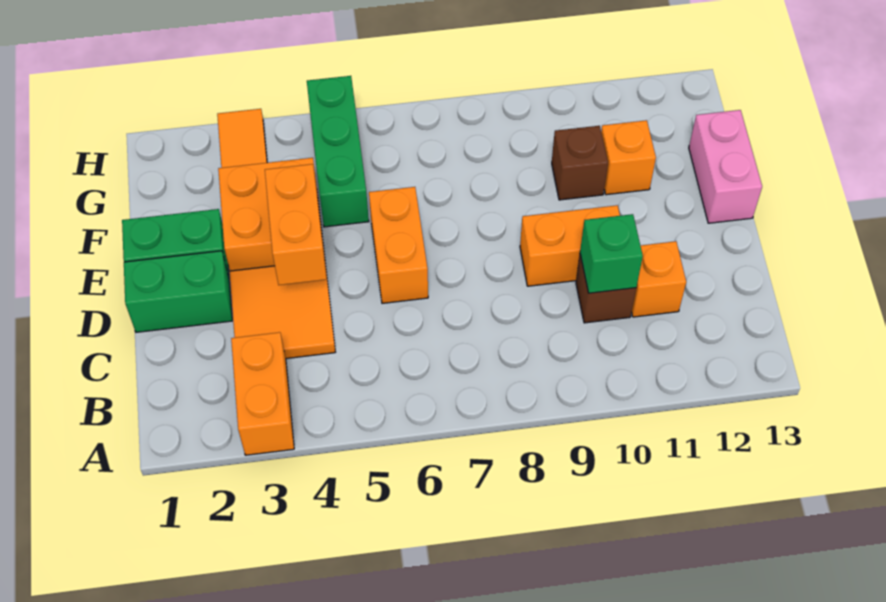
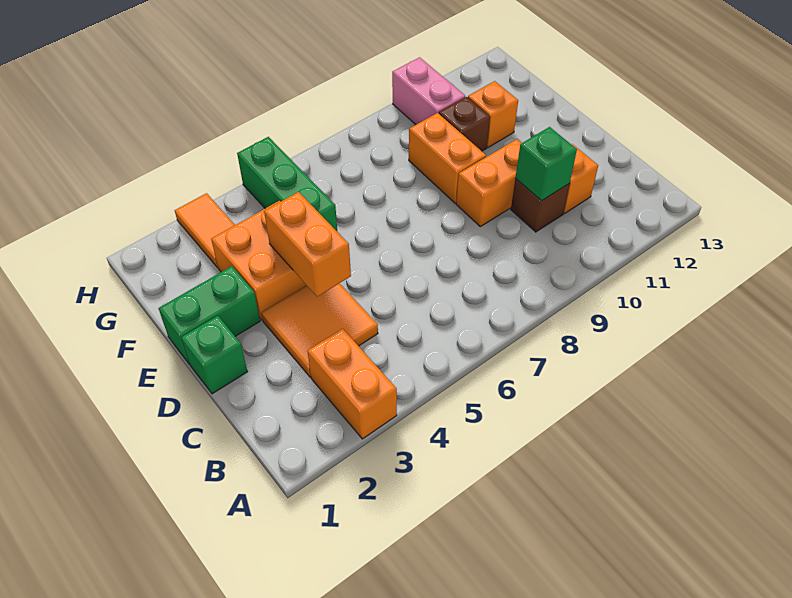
green 1x2 brick [124,251,232,332] -> green 1x1 brick [181,316,248,394]
orange 1x2 brick [369,187,428,303] -> orange 1x2 brick moved to [409,113,486,203]
pink 1x2 brick [689,110,762,223] -> pink 1x2 brick moved to [392,57,465,125]

